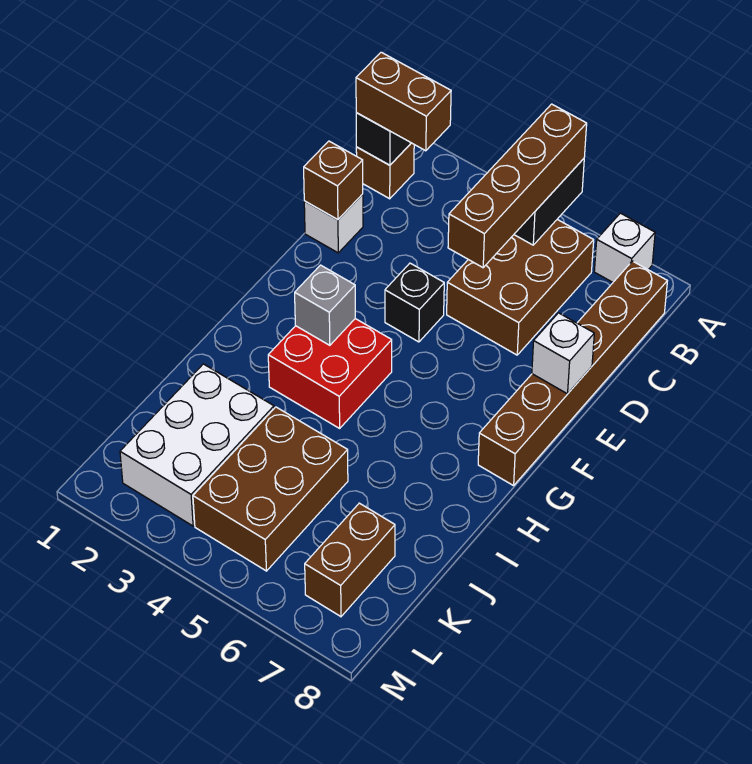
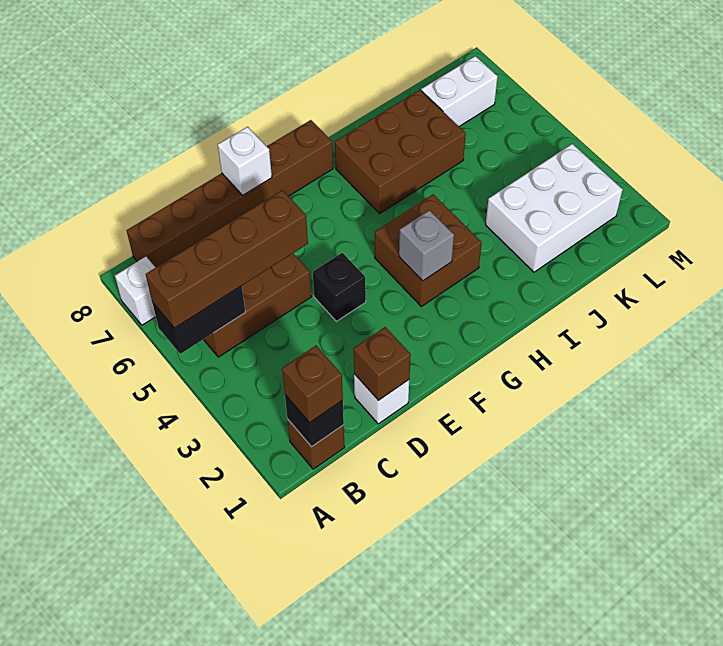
brown 1x2 brick [356,52,451,151] -> brown 1x1 brick [282,346,343,423]
red 2x2 brick [268,319,392,428] -> brown 2x2 brick [375,194,482,306]
brown 2x3 brick [193,407,348,571] -> brown 2x3 brick moved to [335,90,466,214]
brown 1x2 brick [305,503,395,617] -> white 1x2 brick [421,56,498,126]

